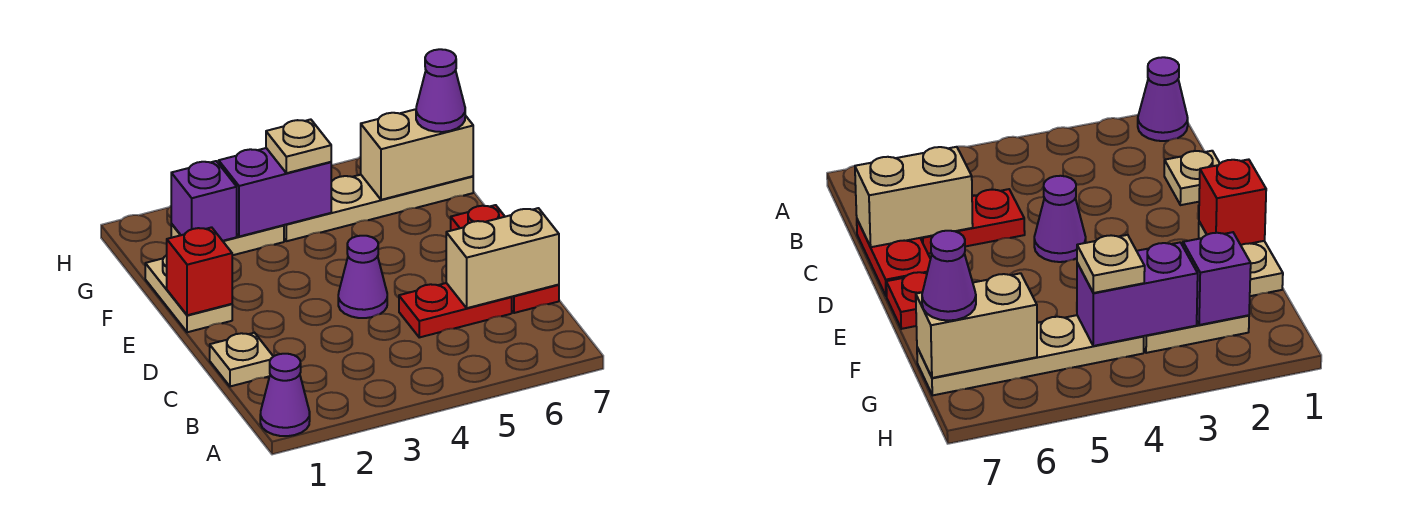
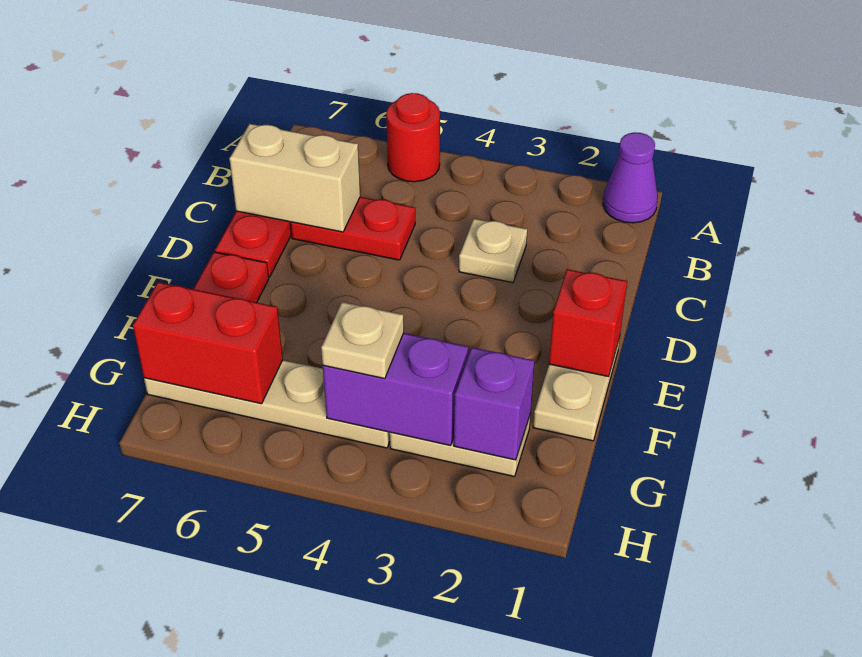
none -> red 1x1 round brick [386,93,440,182]
tan 1x1 plate [210,333,273,386] -> tan 1x1 plate moved to [459,219,527,283]
purple 1x1 cone [338,236,387,318] -> none
tan 1x2 brick [361,109,473,200] -> red 1x2 brick [133,282,283,404]
purple 1x1 cone [416,49,465,132] -> none

